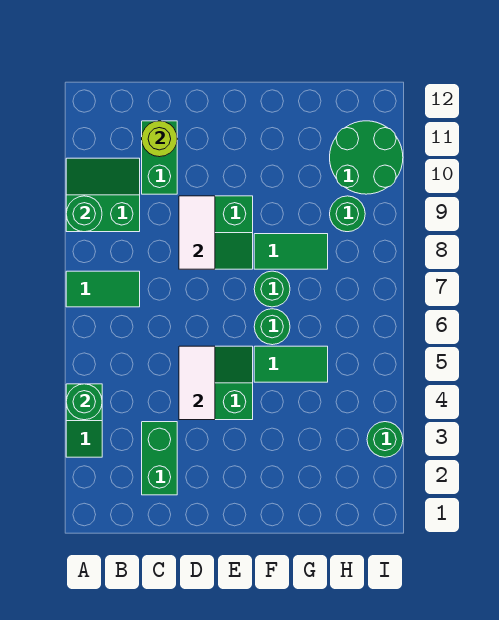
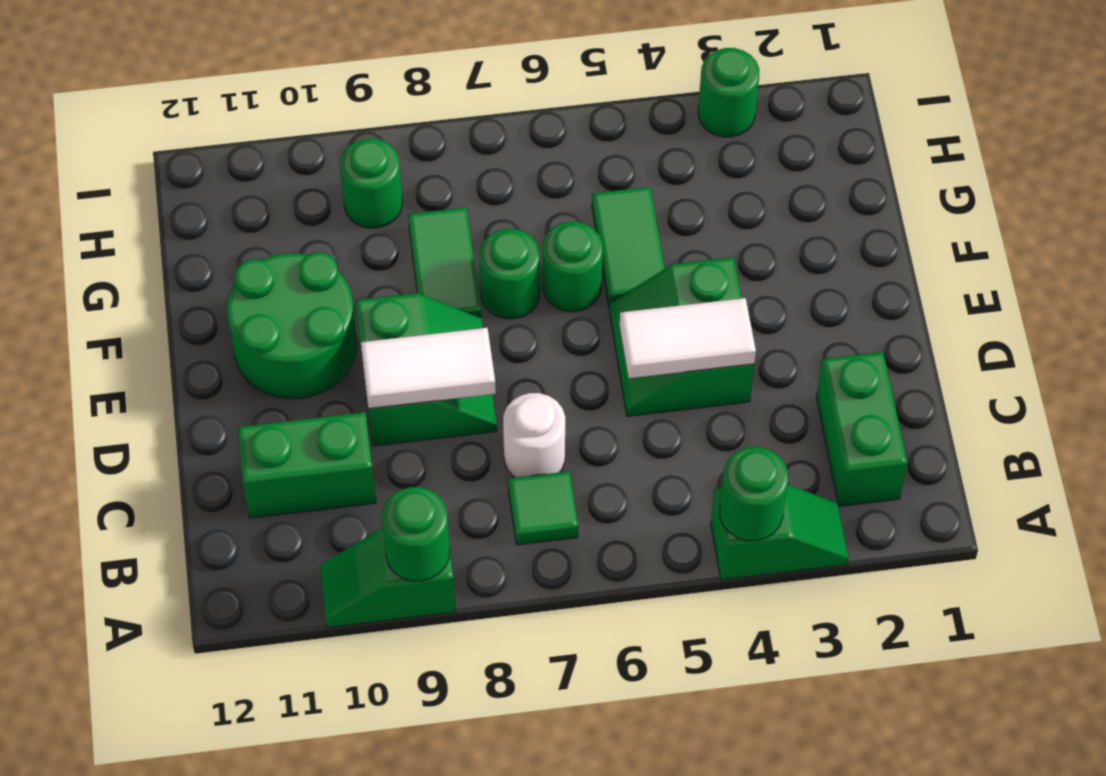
green 1x2 tile [66,271,140,307] -> green 1x1 tile [508,471,578,545]
green 2x2 slope [66,158,140,232] -> green 1x2 slope [320,528,456,628]
green 1x2 brick [142,422,177,495] -> green 1x2 brick turned to [816,352,907,506]
none -> white 1x1 round brick [503,393,565,478]
lime 1x1 round brick [142,121,177,157] -> none
green 2x2 round brick [330,121,403,194] -> green 2x2 round brick moved to [227,252,357,399]

